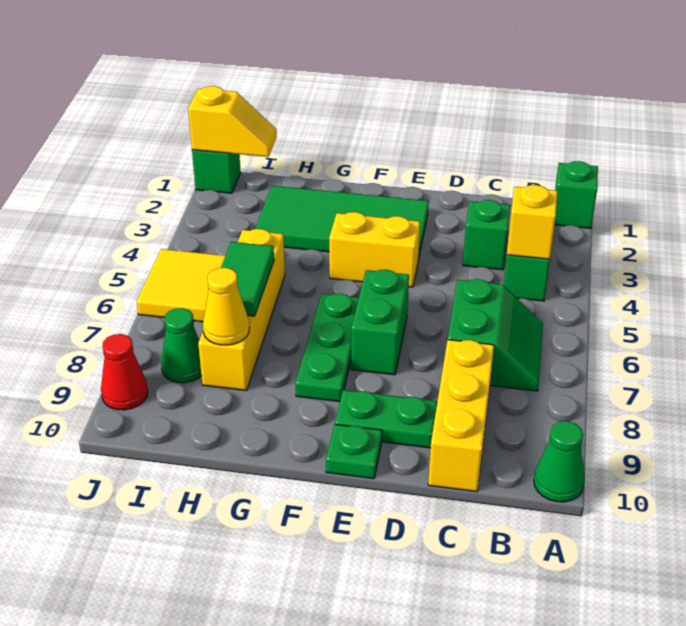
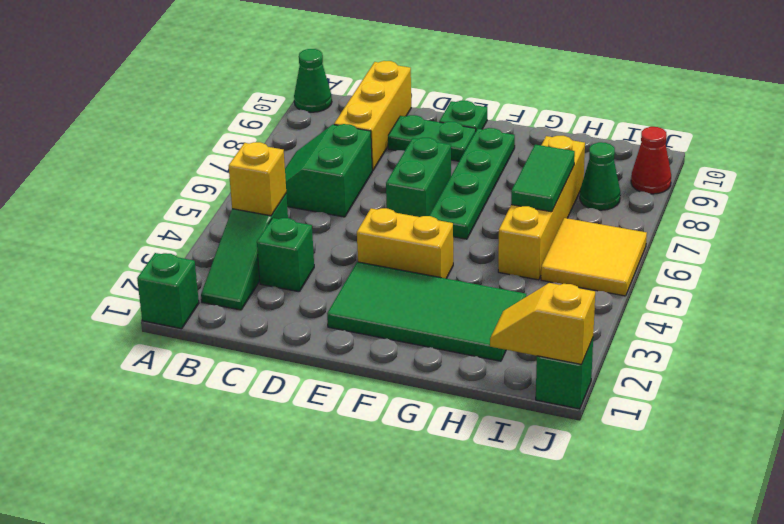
green 1x3 plate [295,293,359,402] -> green 1x4 plate [429,128,515,239]
yellow 1x1 cone [203,268,250,345] -> none

